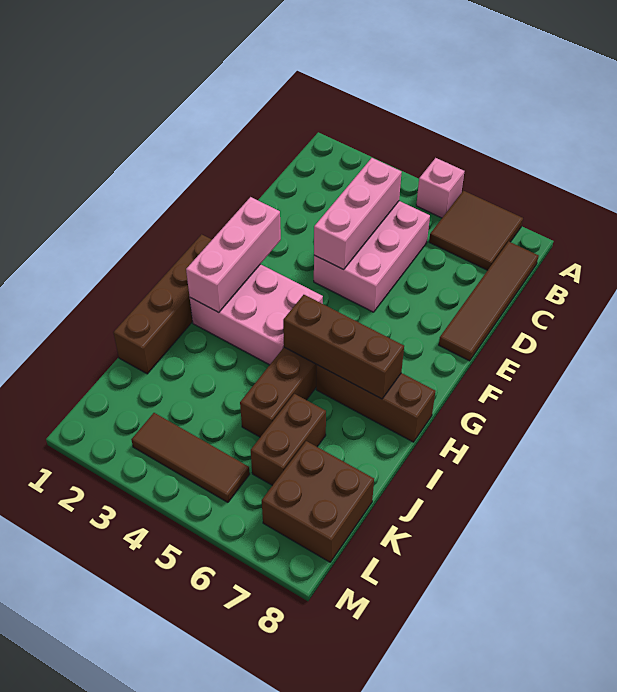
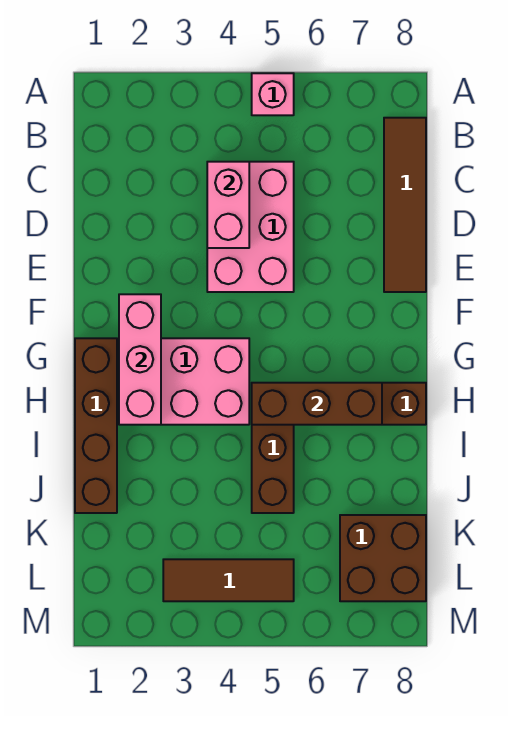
brown 2x2 tile [429,191,523,270] -> none
pink 1x3 brick [314,158,402,269] -> pink 1x2 brick [207,162,249,248]
brown 1x2 brick [251,394,326,485] -> none

